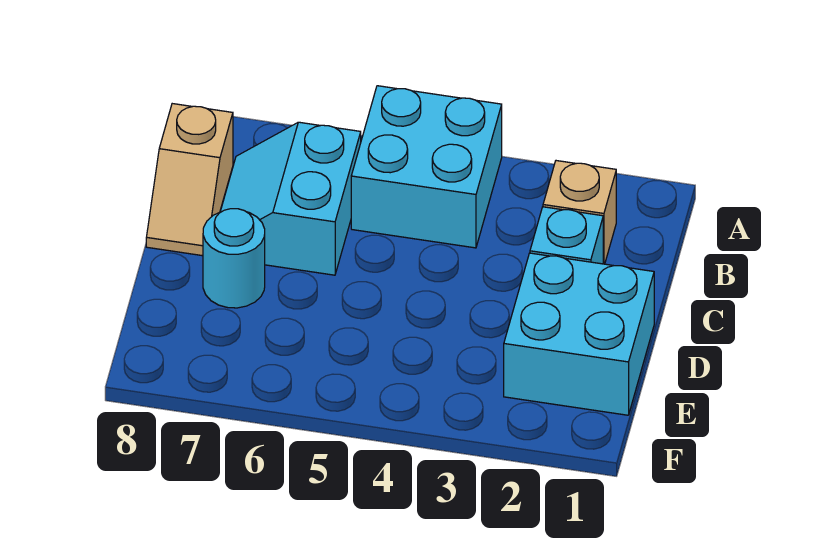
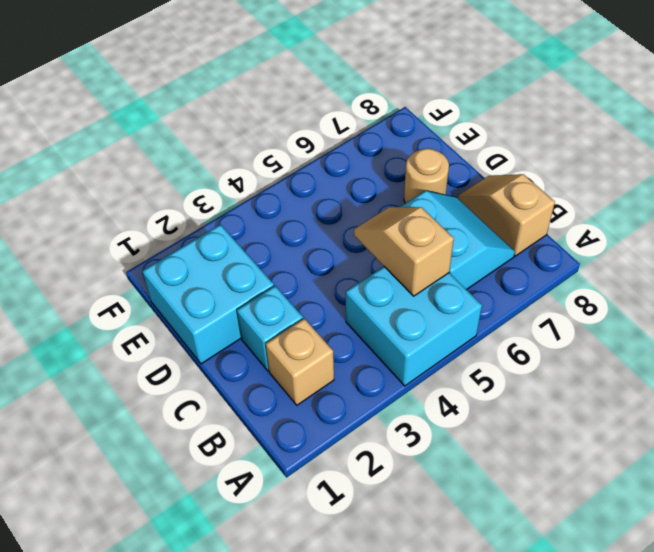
none -> tan 1x2 slope [354,207,454,296]
cyan 1x1 round brick [203,209,265,308] -> tan 1x1 round brick [404,149,449,203]

